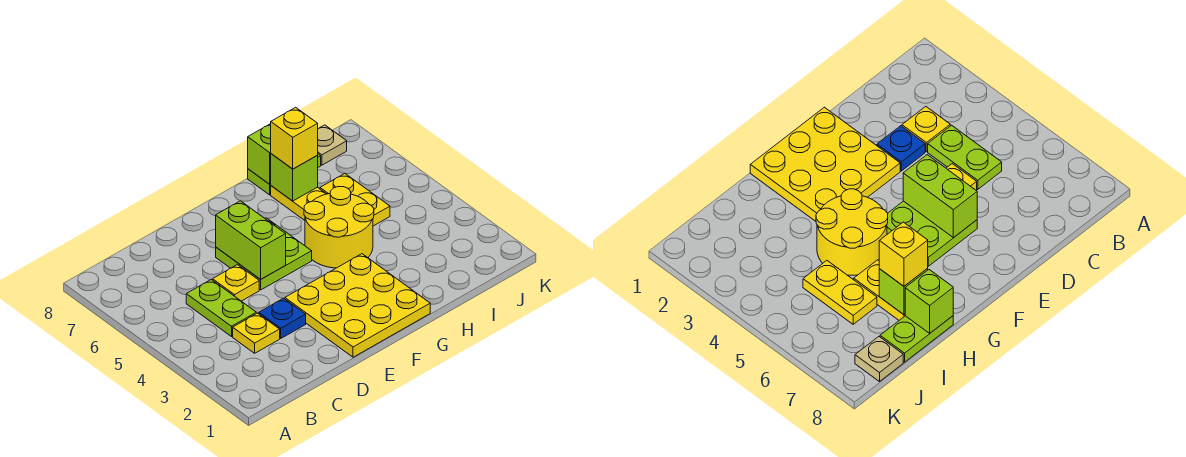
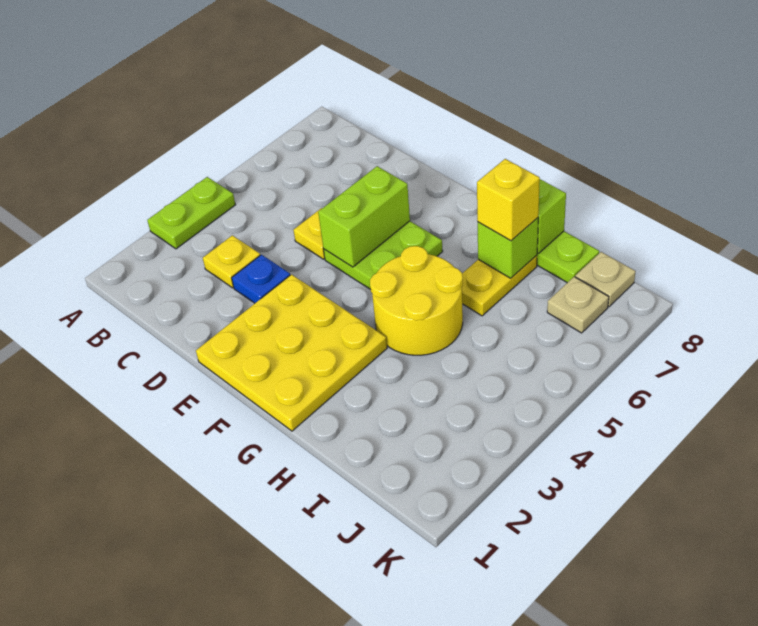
lime 1x2 plate [186,280,256,336] -> lime 1x2 plate moved to [147,177,235,249]
yellow 1x2 plate [320,174,390,226] -> none
none -> tan 1x1 plate [547,277,609,333]

